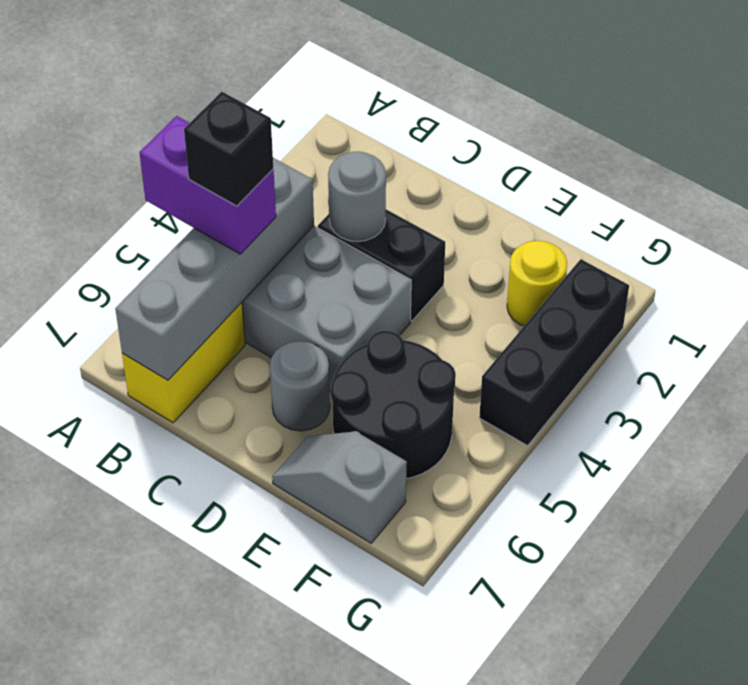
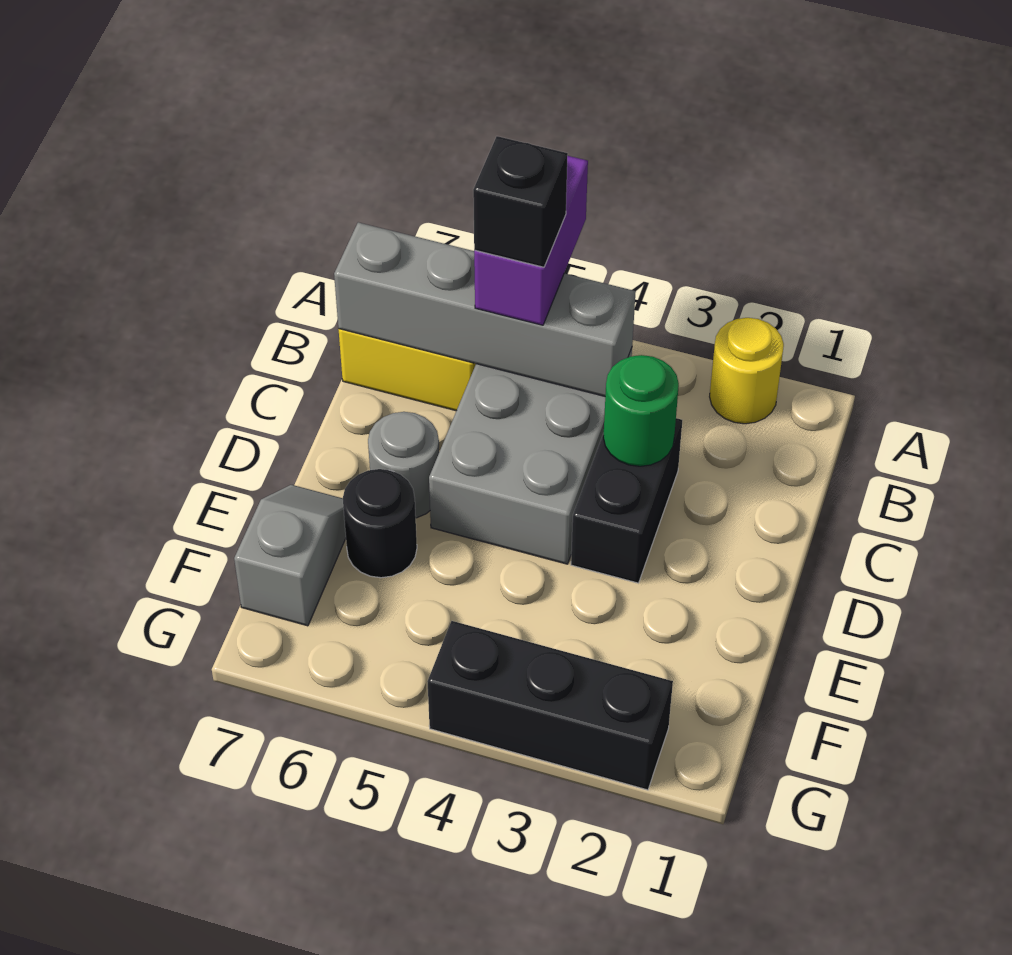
grey 1x1 round brick [328,151,386,242] -> green 1x1 round brick [603,355,679,466]
black 2x2 round brick [331,331,456,479] -> black 1x1 round brick [343,469,417,578]
yellow 1x1 round brick [507,241,567,326] -> yellow 1x1 round brick moved to [710,318,784,424]

